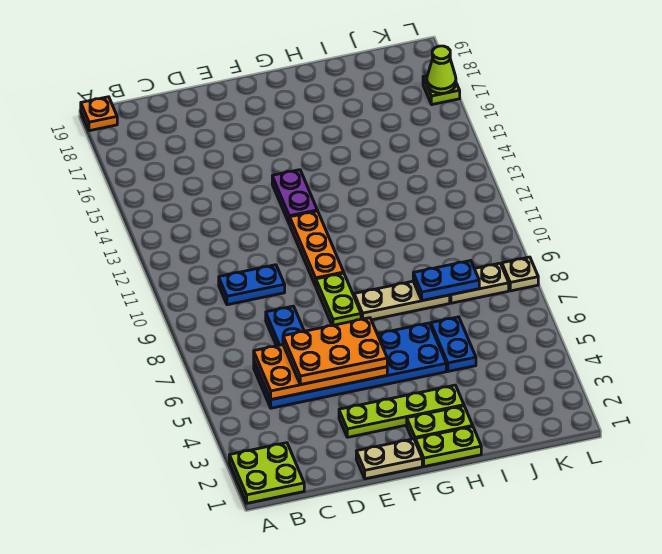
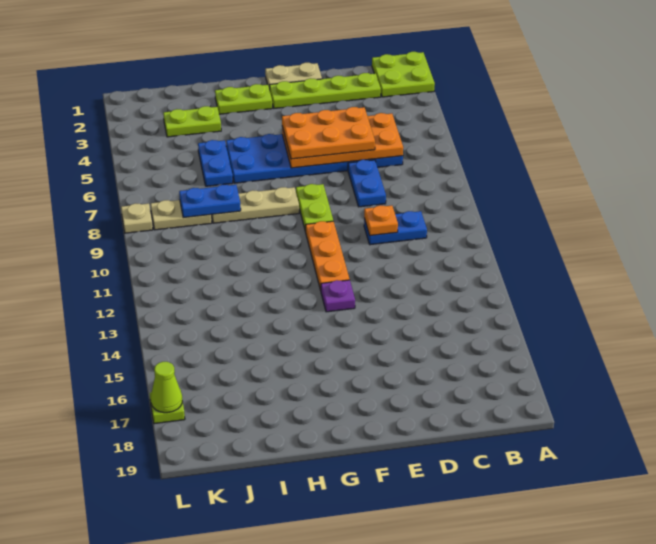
orange 1x1 plate [81,97,117,131] -> orange 1x1 plate moved to [364,205,398,236]
lime 1x4 plate [339,385,464,437] -> lime 1x4 plate moved to [269,73,381,108]
purple 1x2 plate [272,170,317,224] -> purple 1x1 plate [321,280,355,312]
lime 1x2 plate [415,427,481,467] -> lime 1x2 plate moved to [163,106,221,137]

